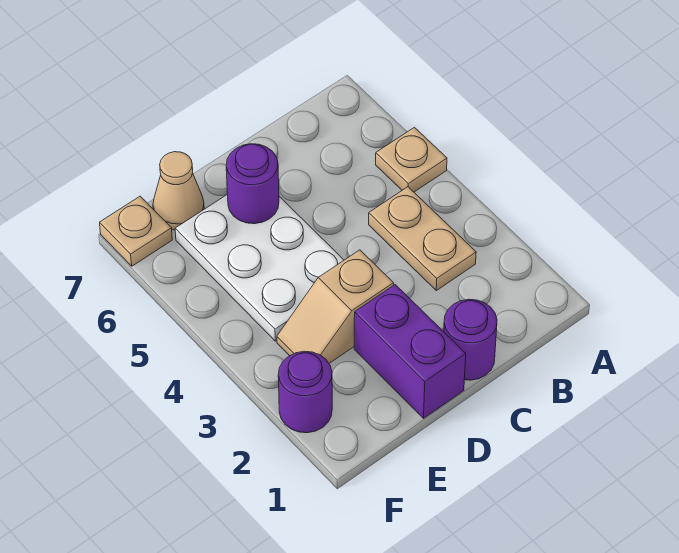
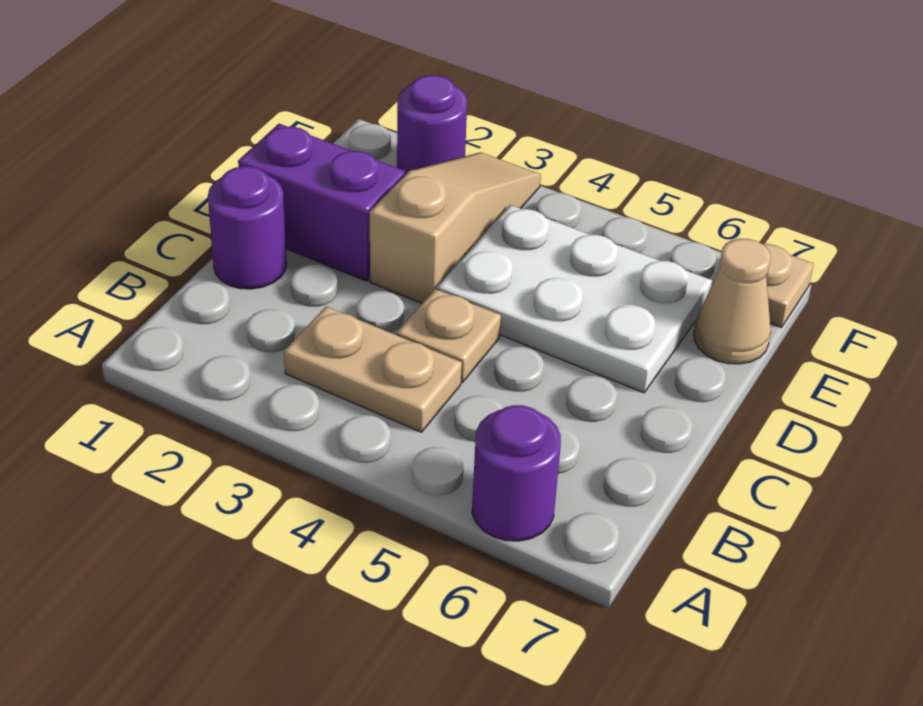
tan 1x1 plate [376,127,447,192] -> tan 1x1 plate moved to [397,289,501,382]
tan 1x2 slope [277,250,394,363] -> tan 1x3 slope [370,152,541,303]
purple 1x1 round brick [226,144,279,224] -> purple 1x1 round brick moved to [472,405,561,541]

